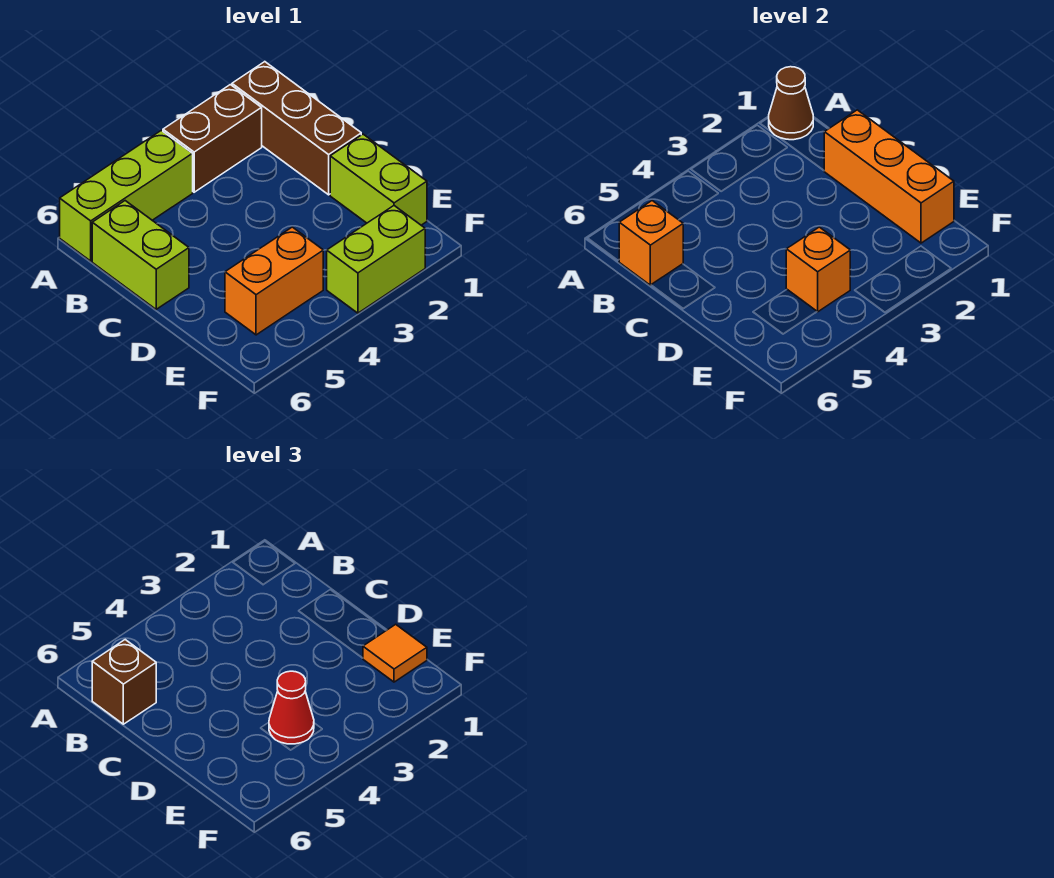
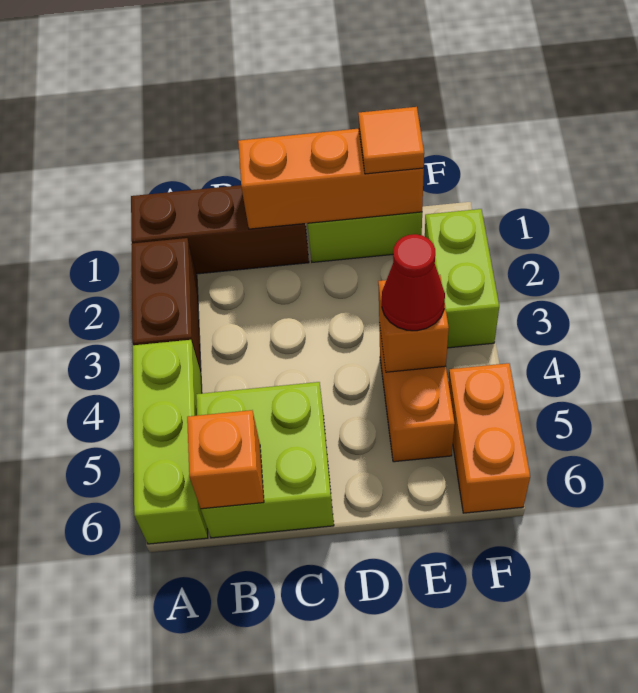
brown 1x1 cone [769,67,813,140] -> none
lime 1x2 brick [92,201,189,309] -> lime 2x2 brick [196,382,334,538]
brown 1x1 brick [92,640,156,724] -> none
none -> orange 1x2 brick [448,363,530,513]

